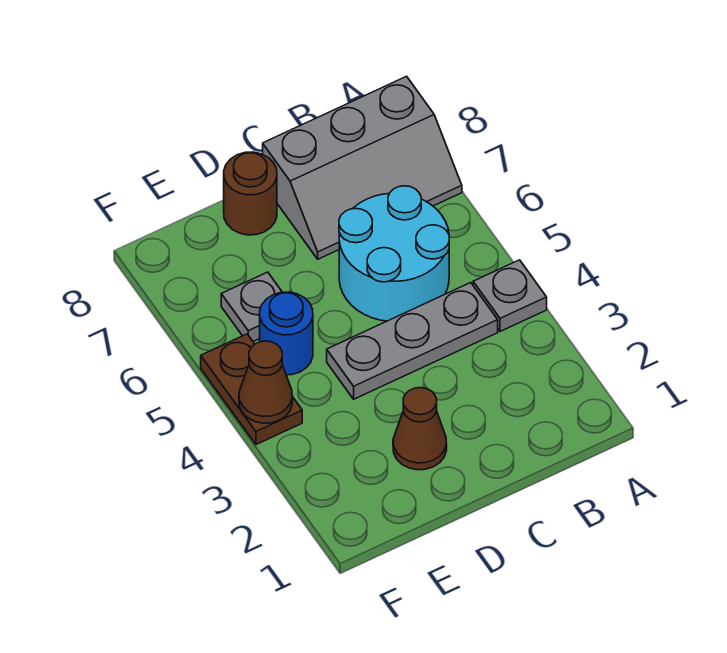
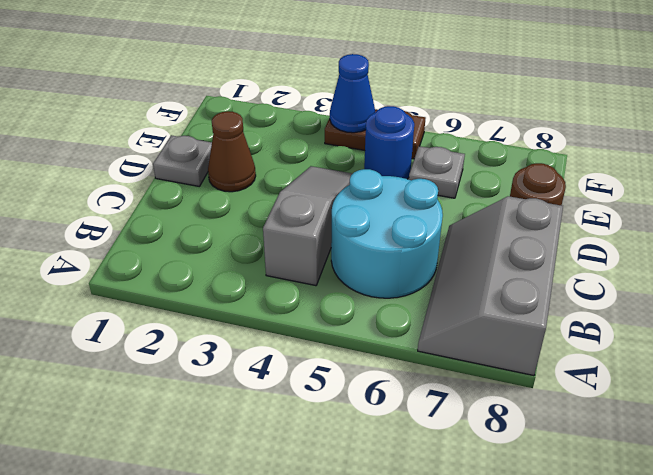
grey 1x1 plate [473,260,547,331] -> grey 1x1 plate moved to [153,135,212,187]
grey 1x3 plate [327,283,498,399] -> grey 1x3 slope [263,166,353,286]
brown 1x1 cone [239,341,292,423] -> blue 1x1 cone [330,54,375,133]

